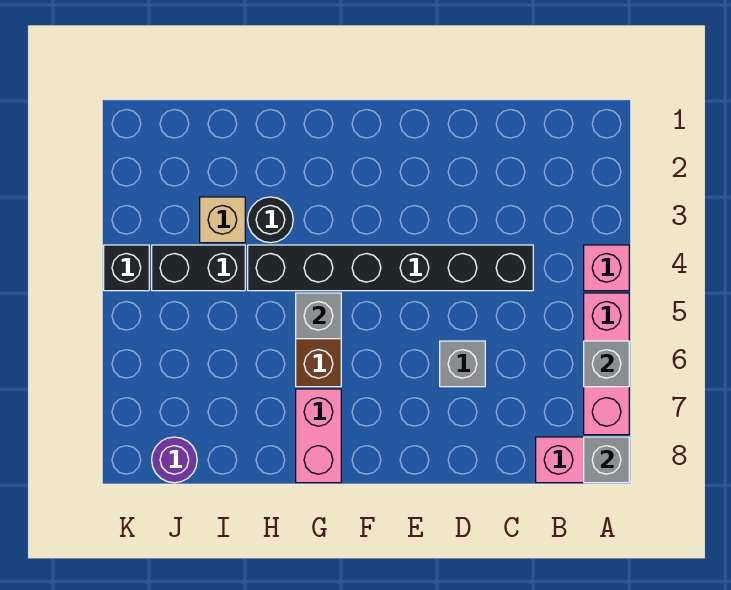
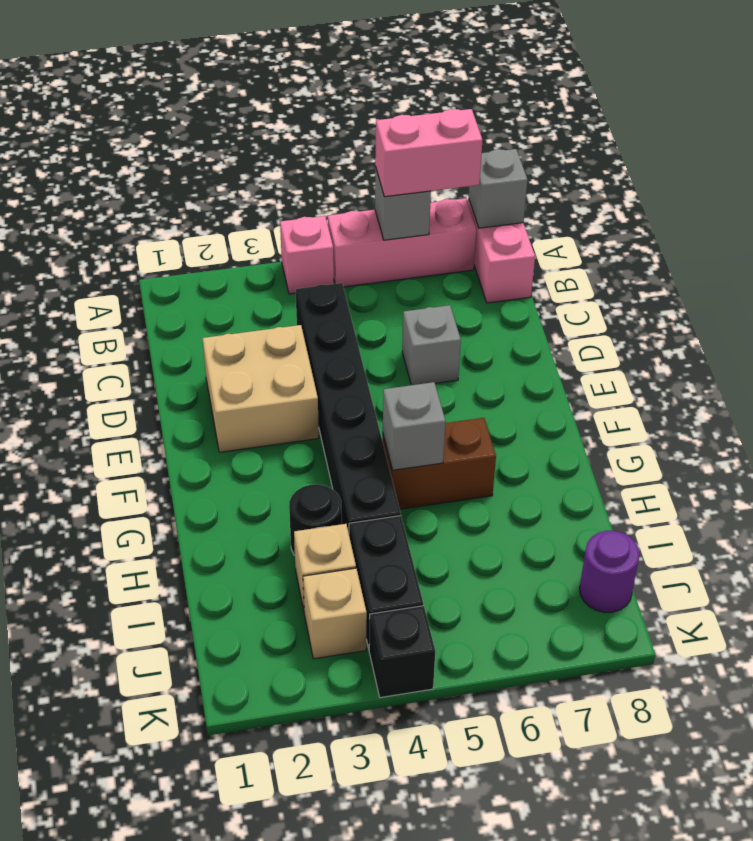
none -> tan 2x2 brick [203,325,319,452]
pink 1x2 brick [296,389,341,483] -> pink 1x2 brick moved to [375,109,482,197]
none -> tan 1x1 brick [303,568,367,659]

